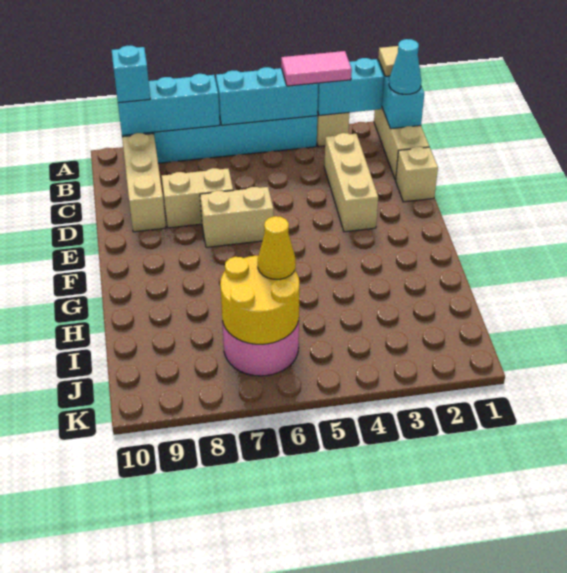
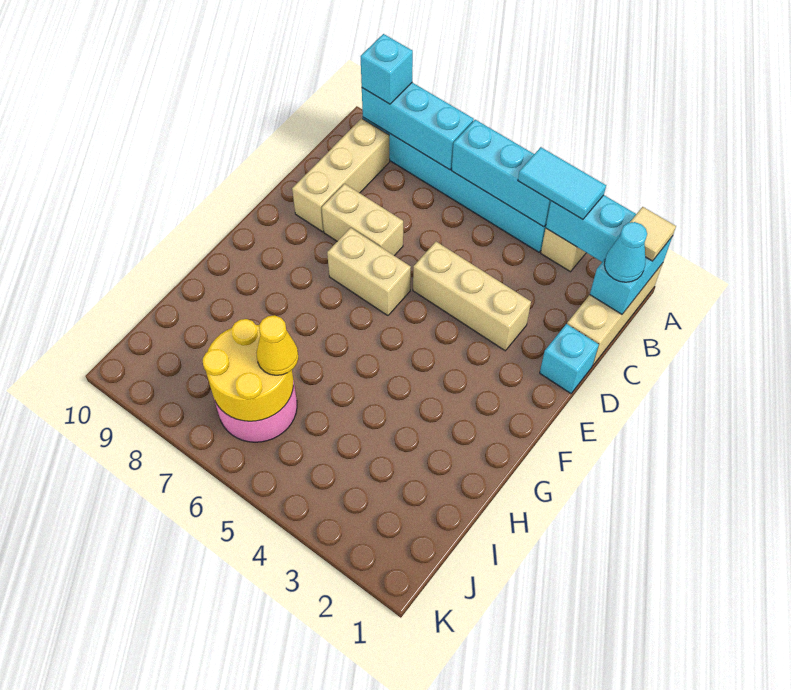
pink 1x2 tile [281,51,352,86] -> cyan 1x2 tile [518,147,606,219]
tan 1x3 brick [324,133,378,232] -> tan 1x3 brick turned to [413,242,531,351]
tan 1x1 brick [396,147,438,202] -> cyan 1x1 brick [540,324,599,393]

